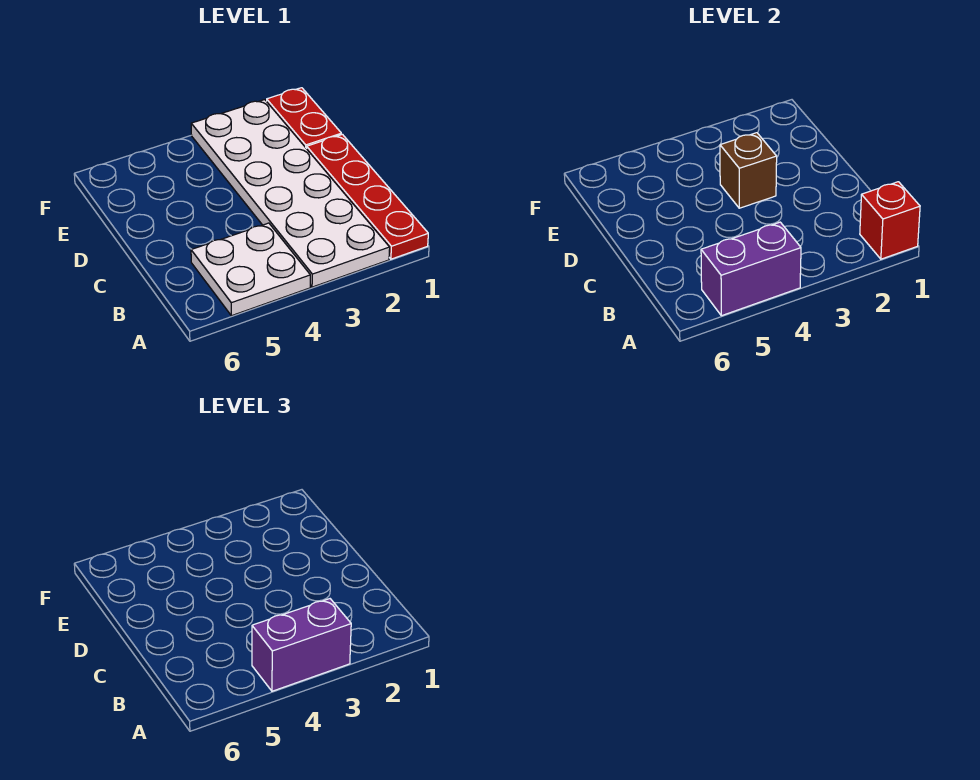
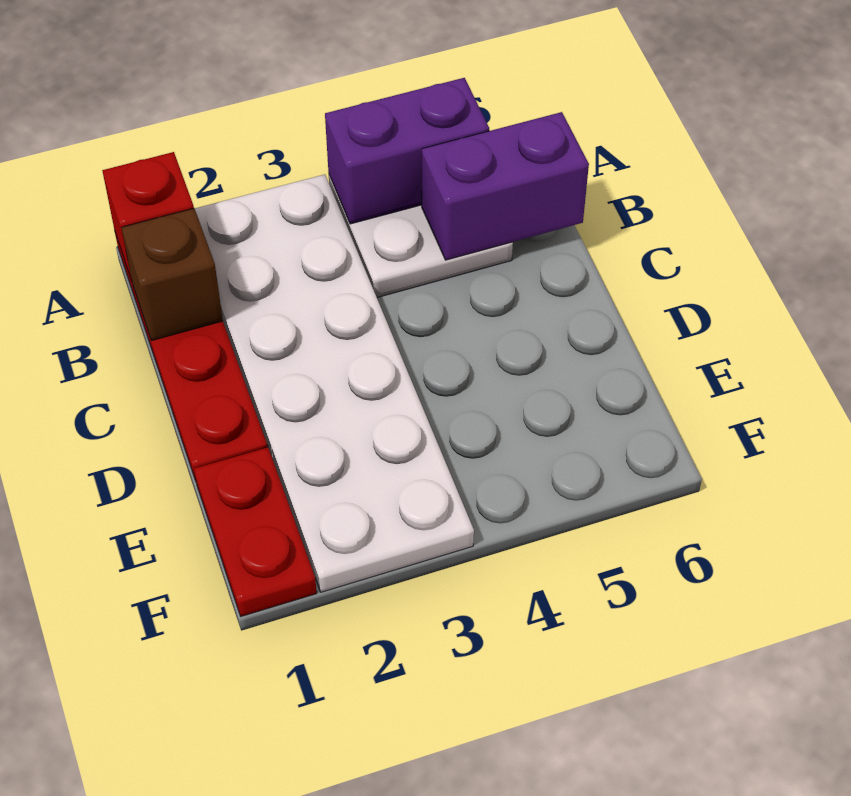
purple 1x2 brick [252,599,351,691] -> purple 1x2 brick moved to [422,112,589,260]
brown 1x1 brick [720,133,777,208] -> brown 1x1 brick moved to [122,208,223,340]

